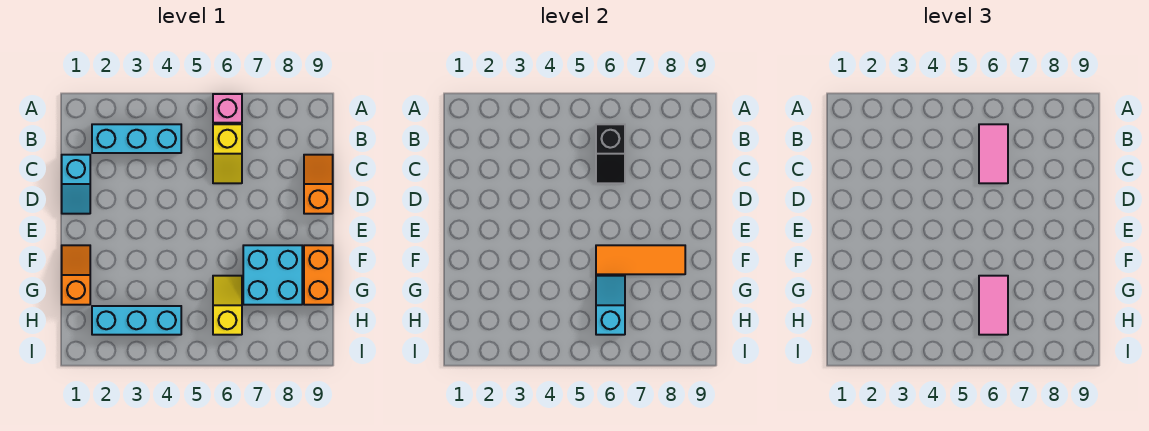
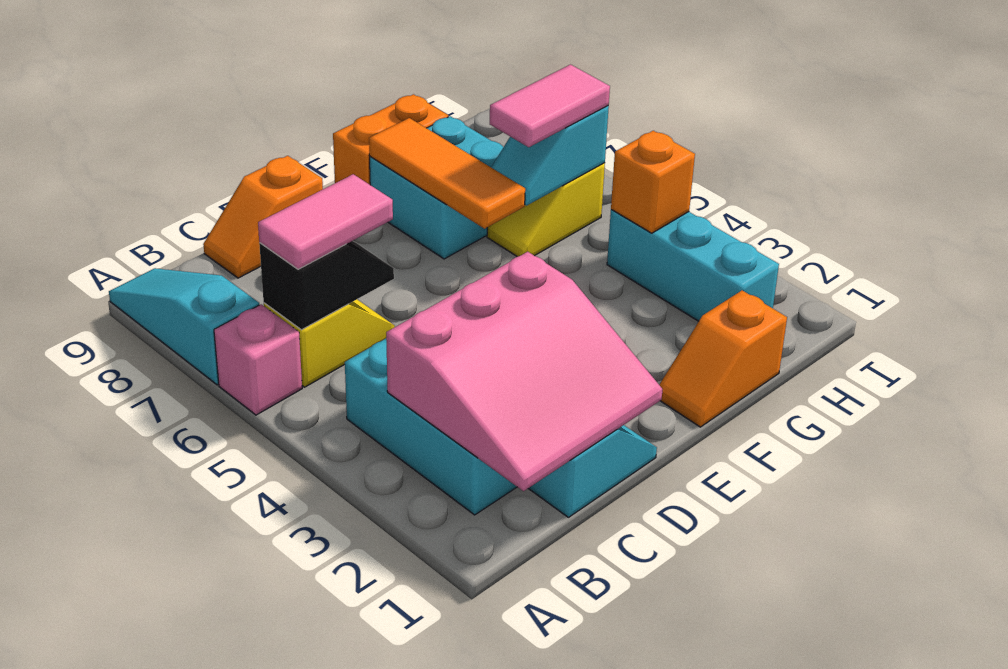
none -> cyan 1x3 slope [109,268,259,385]
none -> pink 3x3 slope [386,252,663,491]
none -> orange 1x1 brick [611,131,695,233]

